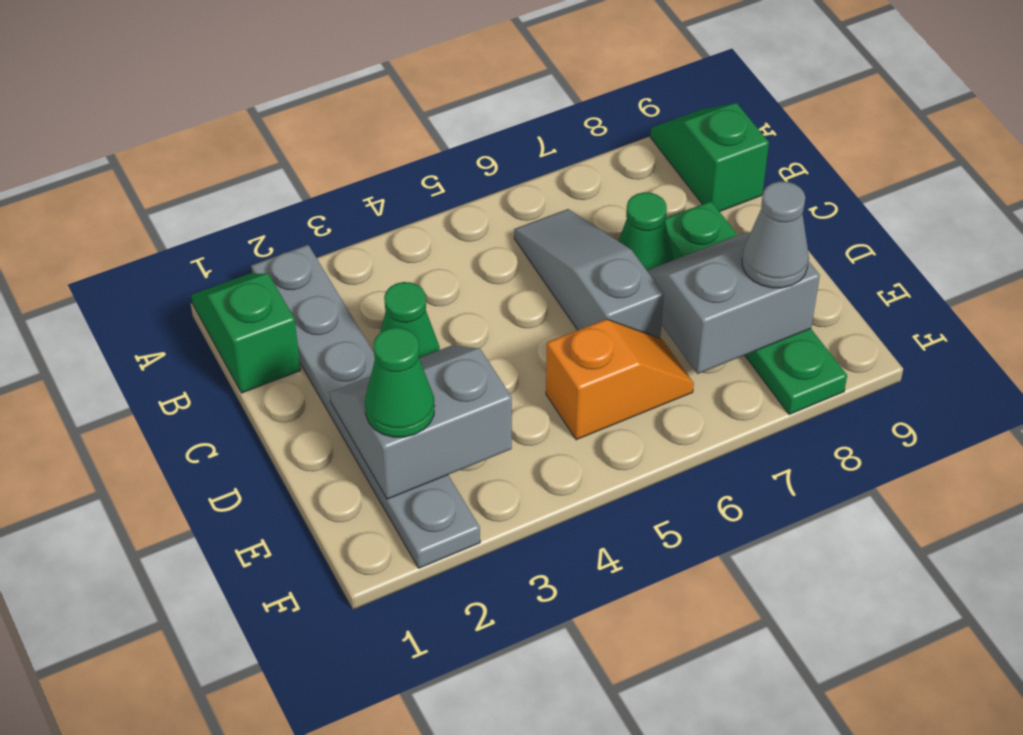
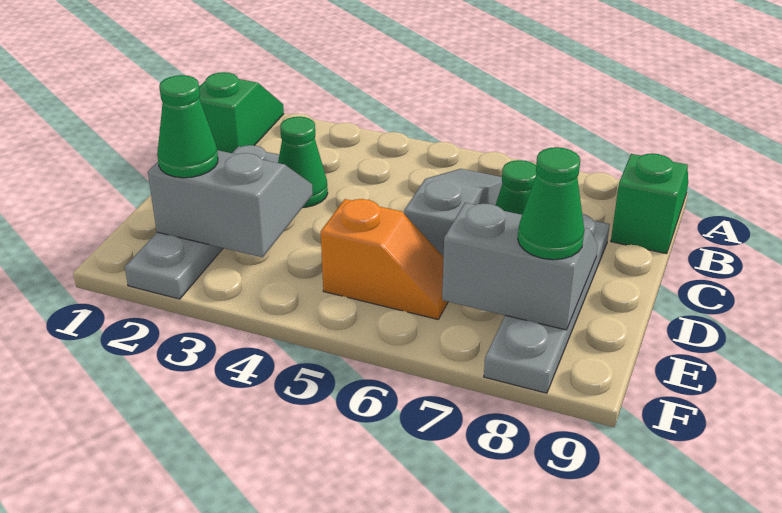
grey 1x6 plate [251,245,480,568] -> grey 1x4 plate [125,145,279,299]
green 1x4 plate [665,201,847,415] -> grey 1x4 plate [484,214,610,393]
grey 1x1 cone [742,181,809,288] -> green 1x1 cone [518,147,584,260]

